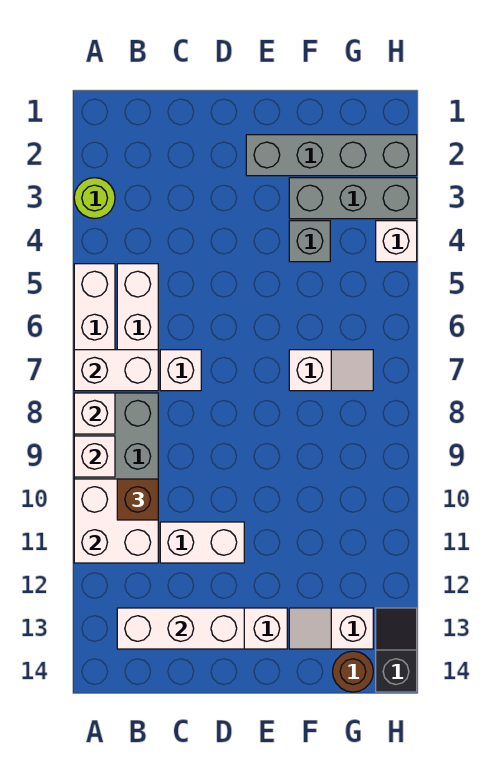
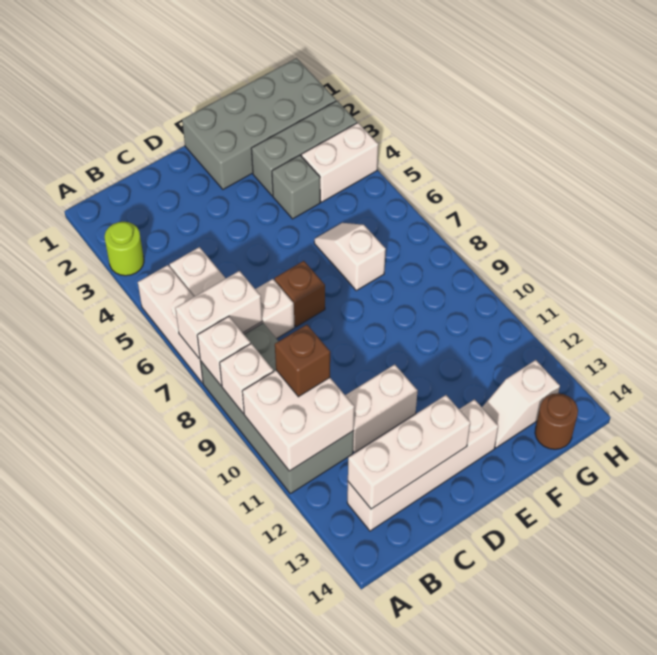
none -> brown 1x1 brick [275,261,325,327]
grey 1x4 brick [246,135,417,176] -> grey 2x4 brick [182,58,336,189]
white 1x2 slope [289,350,373,391] -> white 1x2 slope turned to [314,223,386,291]
white 1x1 brick [376,221,417,262] -> white 1x2 brick [301,123,378,202]
black 1x2 slope [376,608,417,692] -> none

